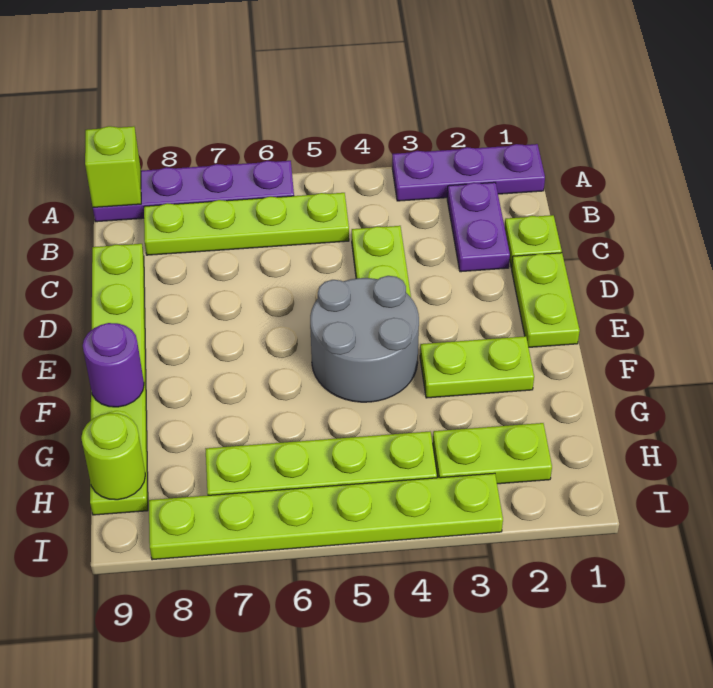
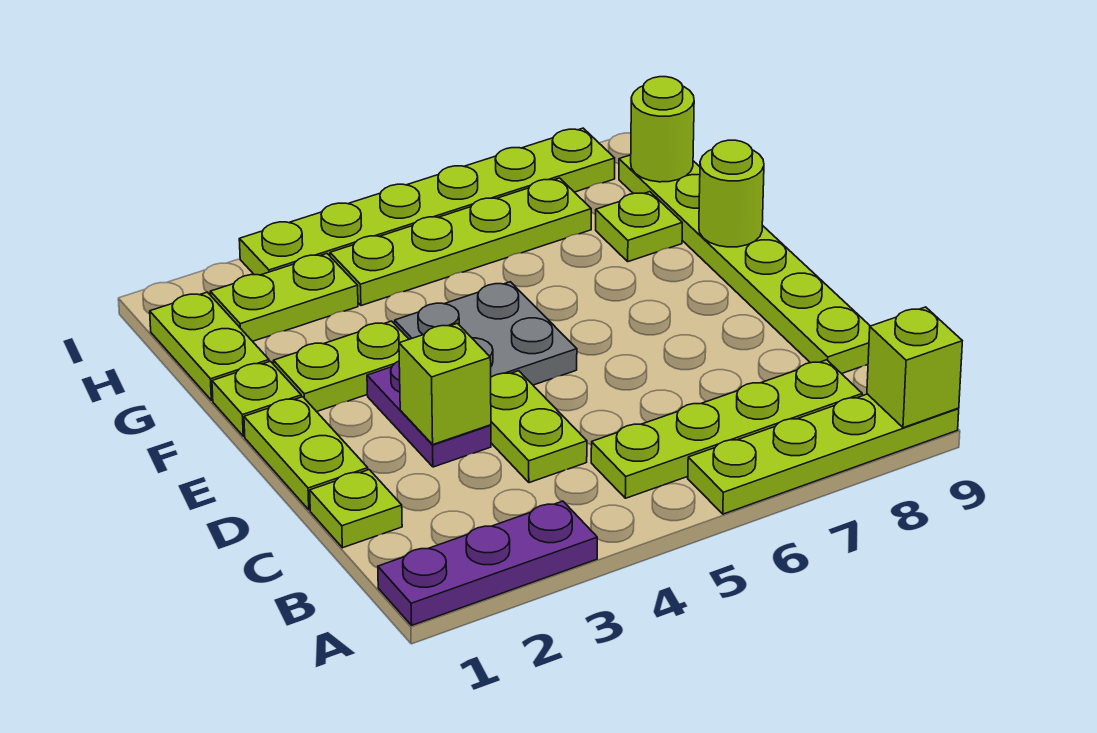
purple 1x4 plate [93,161,294,222] -> lime 1x4 plate [688,394,959,514]
purple 1x2 plate [447,182,510,272] -> purple 1x2 plate moved to [367,361,491,467]
none -> lime 1x1 brick [399,323,491,444]
grey 2x2 round brick [310,276,419,402] -> grey 2x2 plate [395,282,577,385]
none -> lime 1x1 plate [212,361,301,436]
purple 1x1 round brick [83,323,144,407] -> lime 1x1 round brick [699,140,764,247]
none -> lime 1x2 plate [150,292,269,400]
none -> lime 1x1 plate [596,192,682,262]

